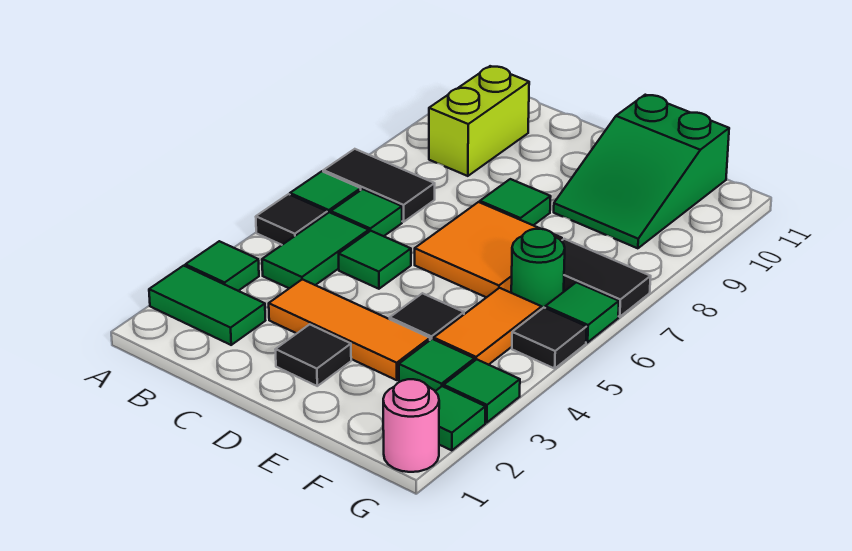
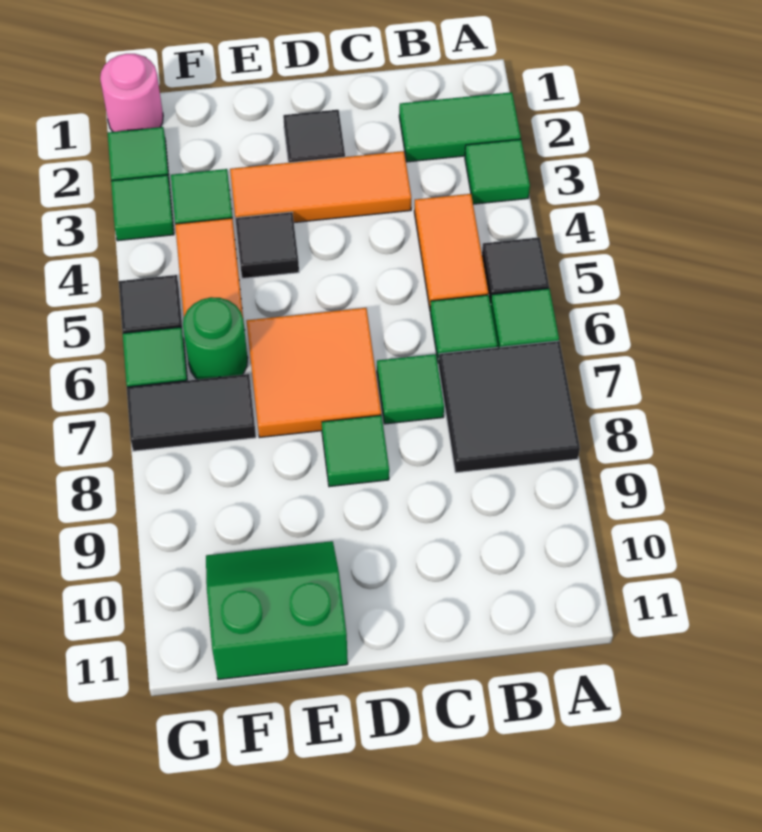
black 1x2 tile [323,149,435,222] -> black 2x2 tile [439,341,580,473]
green 1x2 tile [262,212,369,288] -> orange 1x2 tile [414,194,488,309]
lime 1x2 brick [429,66,529,176] -> none
green 1x1 tile [339,231,411,289] -> green 1x1 tile moved to [377,354,444,424]
green 2x3 slope [554,95,729,248] -> green 2x2 slope [206,541,348,680]

